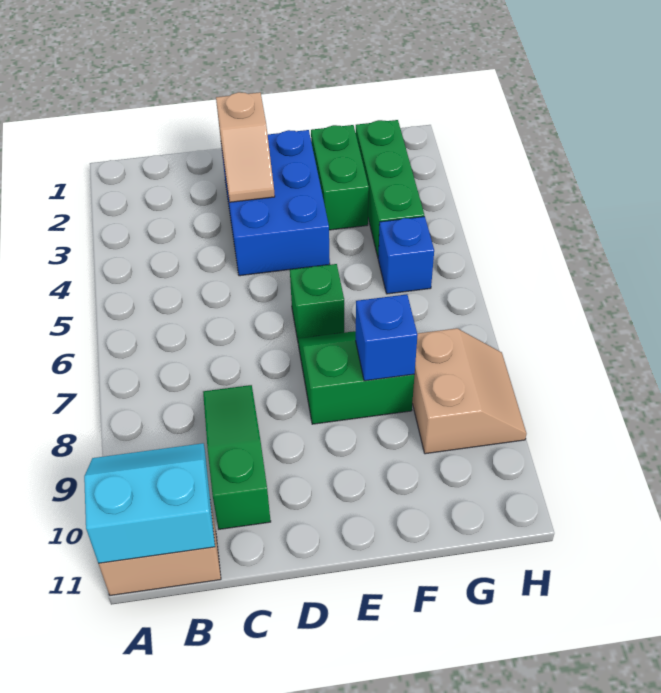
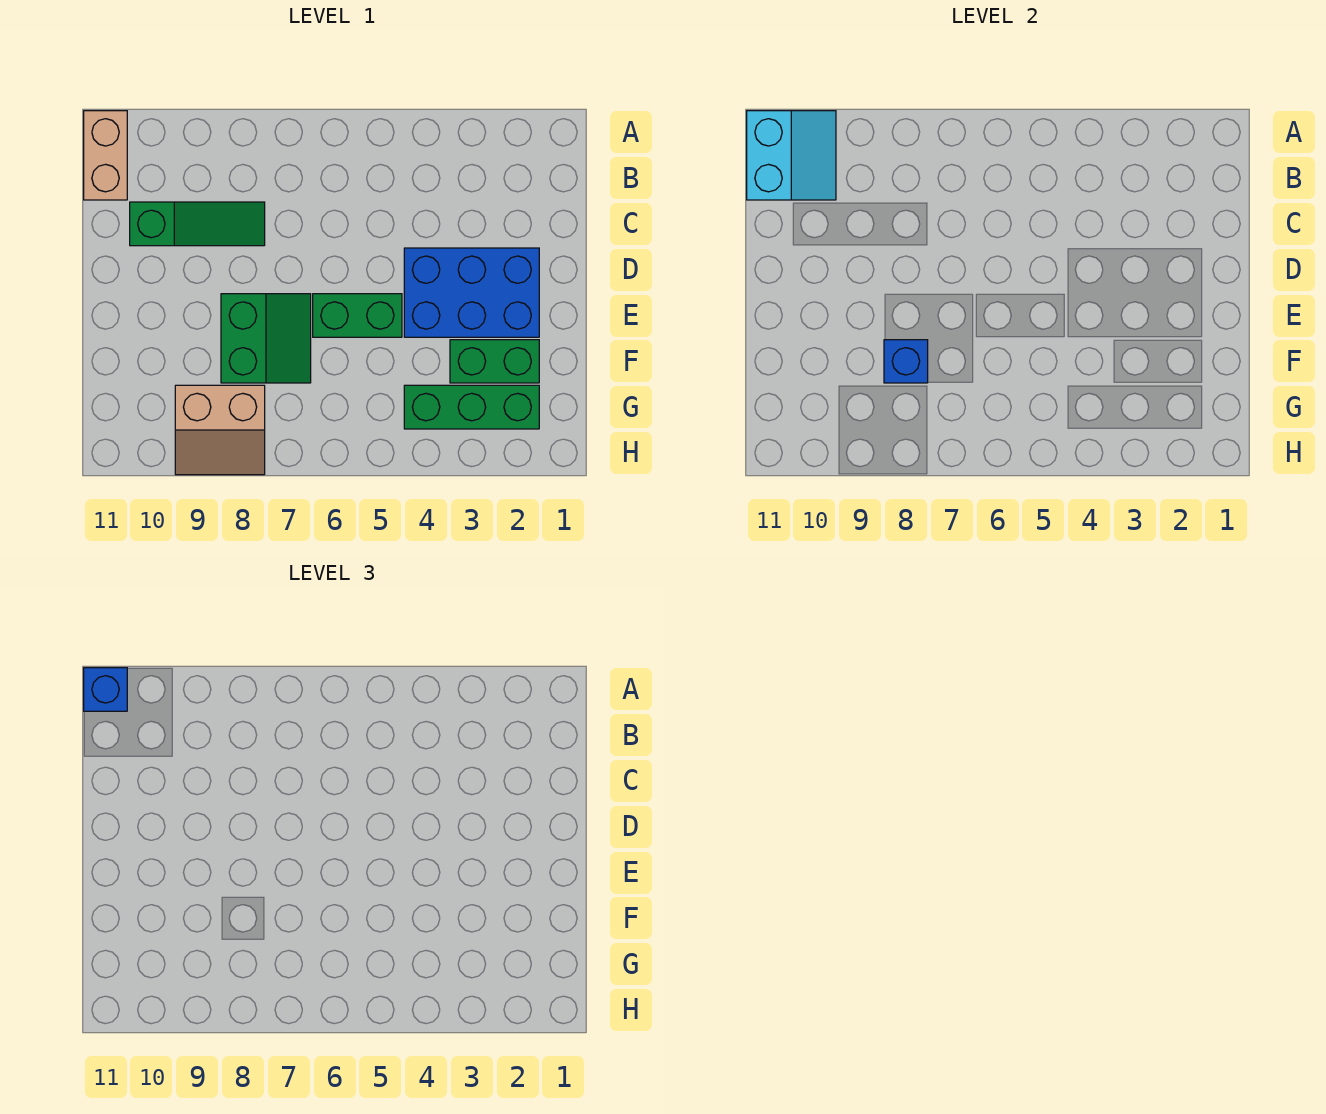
tan 1x2 slope [216,92,275,202] -> none
green 1x1 brick [290,264,344,340] -> green 1x2 brick [313,294,402,337]
blue 1x1 brick [378,216,434,294] -> blue 1x1 brick moved to [84,668,127,711]

